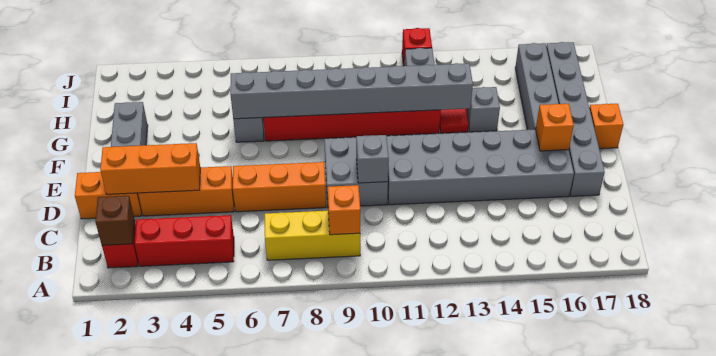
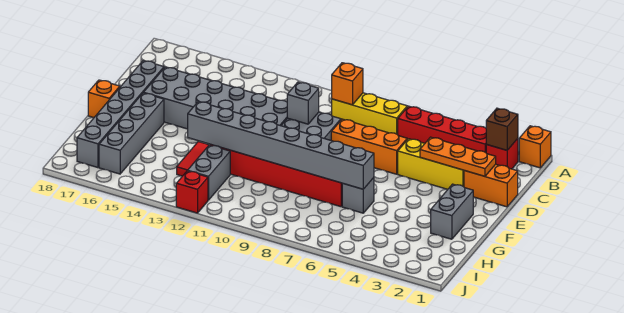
red 1x3 brick [135,215,234,266] -> red 1x4 brick [398,106,487,152]
orange 1x3 brick [100,143,200,194] -> orange 1x3 plate [420,137,496,176]
orange 1x3 brick [138,166,234,216] -> yellow 1x3 brick [398,139,464,189]
orange 1x1 brick [535,104,574,151] -> orange 1x1 brick moved to [519,126,551,168]
grey 1x1 brick [466,87,500,132] -> none

